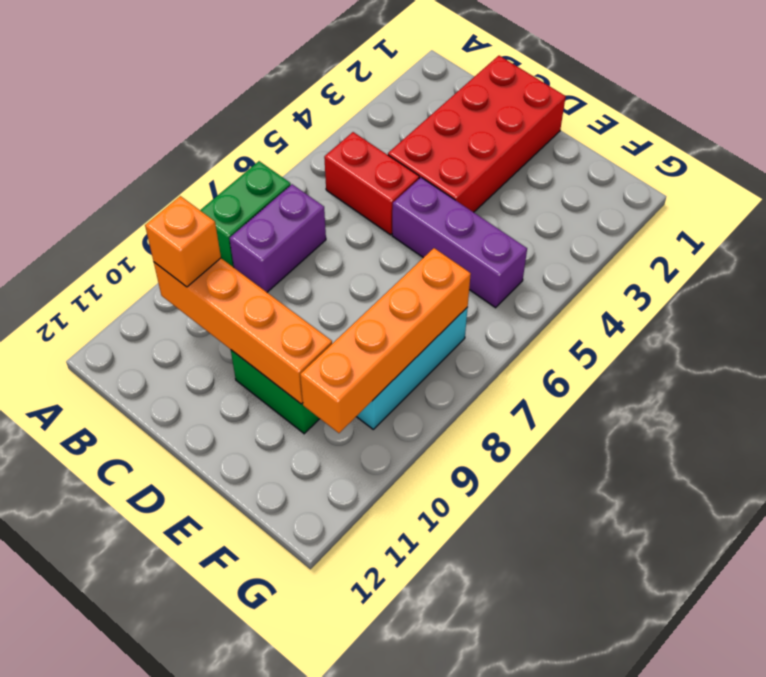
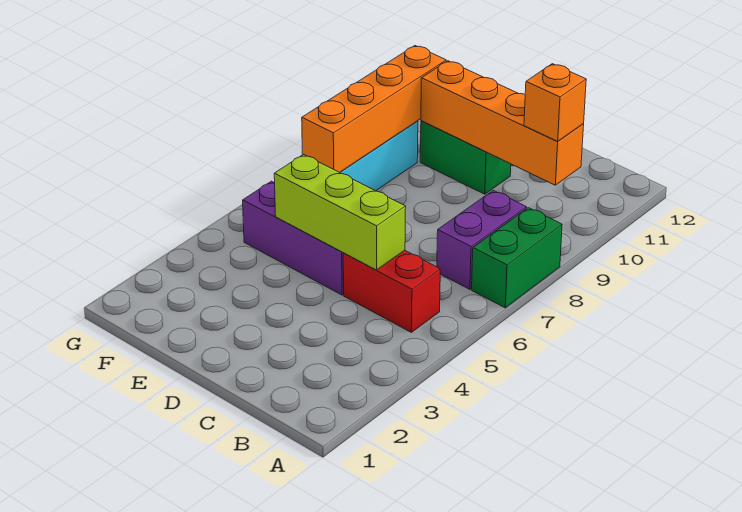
red 2x4 brick [388,56,566,212] -> none
none -> lime 1x3 brick [274,154,406,270]

